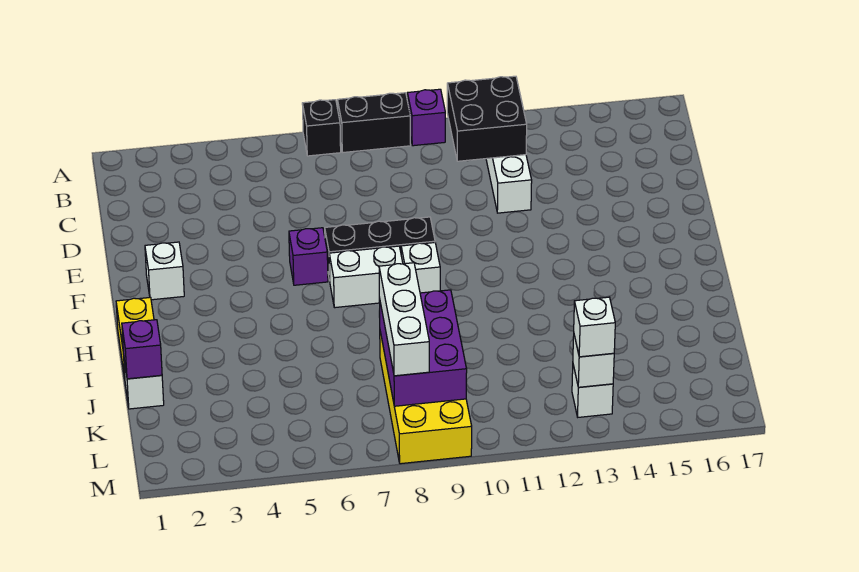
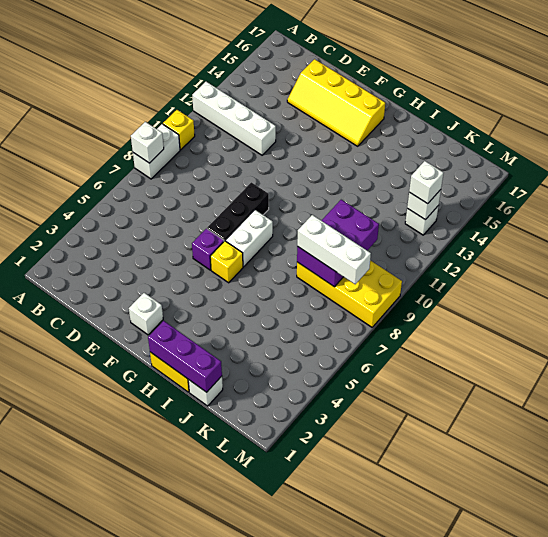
black 1x1 brick [302,100,341,156] -> none
black 1x2 brick [338,93,411,152] -> white 1x2 brick [133,124,180,179]
purple 1x1 brick [407,89,445,146] -> yellow 1x1 brick [163,110,195,150]
black 2x2 brick [447,76,527,161] -> none
none -> yellow 2x4 slope [287,59,385,146]
none -> yellow 1x1 brick [210,241,243,283]
white 1x1 brick [401,243,440,293] -> white 1x1 brick moved to [131,122,164,163]
purple 1x1 brick [122,320,162,379] -> purple 1x3 brick [148,321,222,392]
purple 2x3 brick [379,290,467,406] -> purple 2x3 brick turned to [297,200,379,287]

